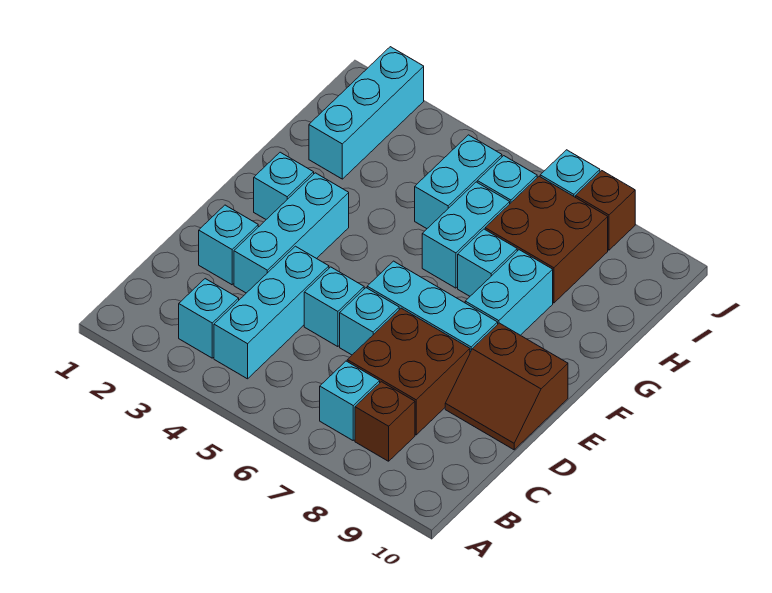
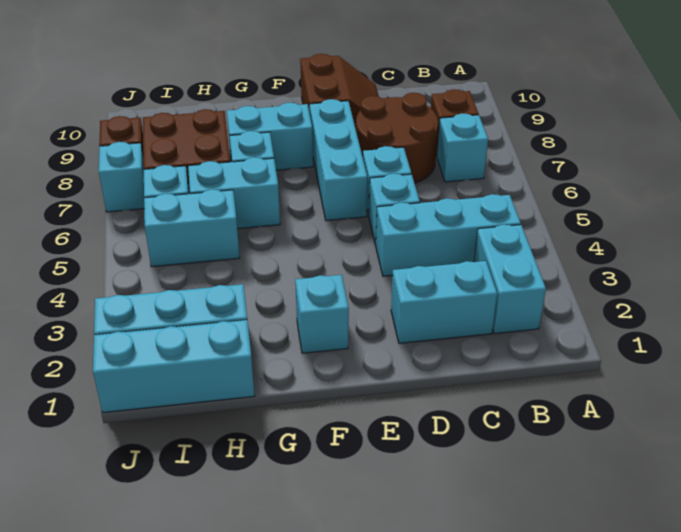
cyan 1x1 brick [179,279,239,358] -> cyan 1x2 brick [474,225,546,334]
brown 2x2 brick [347,308,470,435] -> brown 2x2 round brick [356,93,438,183]
cyan 1x1 brick [199,205,258,285] -> cyan 1x2 brick [391,261,497,343]
cyan 1x3 brick [234,173,349,293] -> cyan 1x3 brick moved to [93,320,255,413]

